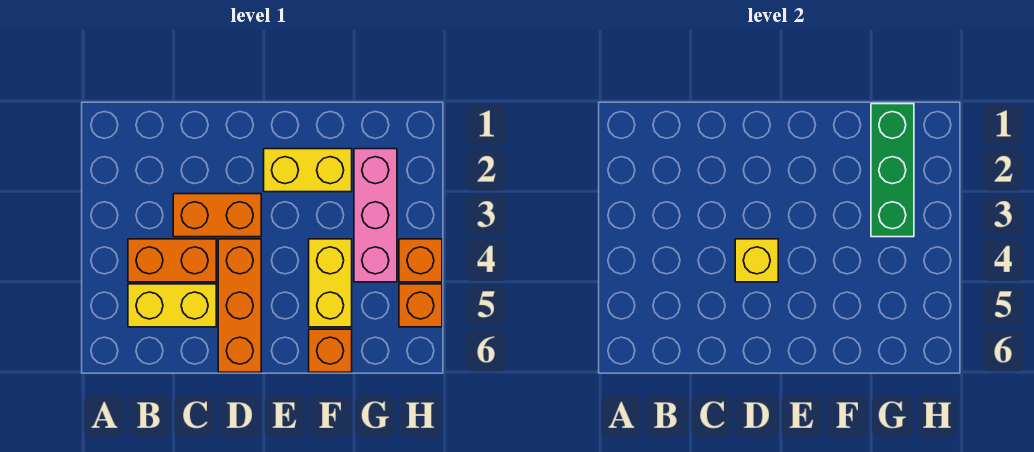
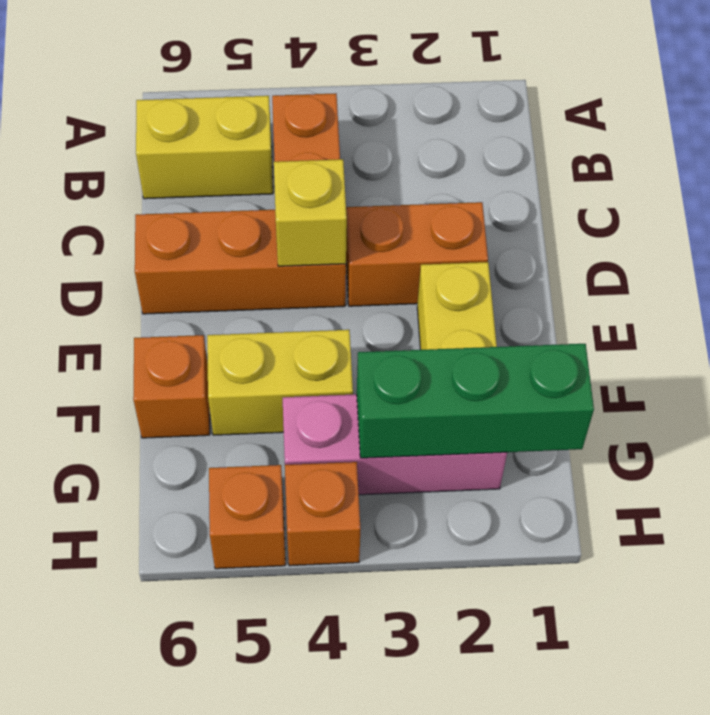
yellow 1x2 brick [128,284,216,327] -> yellow 1x2 brick turned to [136,96,273,199]
orange 1x2 brick [173,194,261,237] -> orange 1x2 brick turned to [346,202,488,306]

